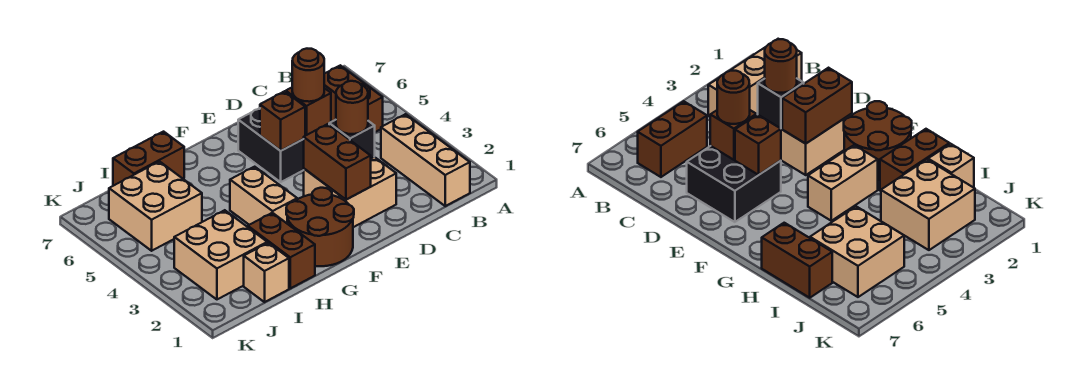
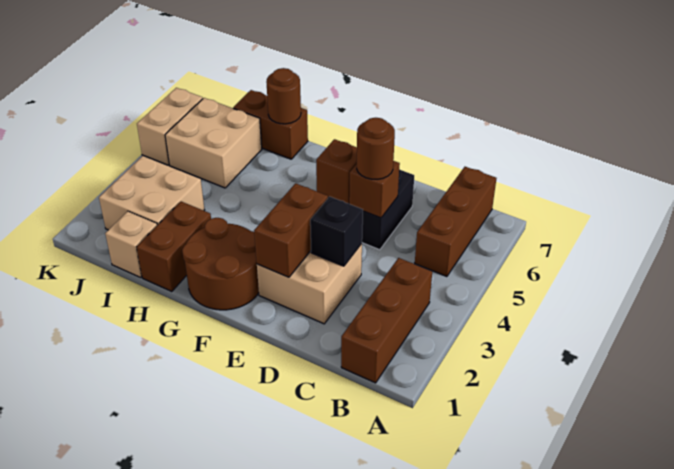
tan 1x3 brick [381,114,470,206] -> brown 1x3 brick [341,258,432,383]
brown 1x2 brick [324,65,383,132] -> brown 1x3 brick [415,167,497,277]
brown 1x1 round brick [336,81,368,134] -> brown 1x1 round brick moved to [266,68,301,124]
tan 1x2 brick [230,167,297,225] -> tan 1x2 brick moved to [137,88,203,165]

